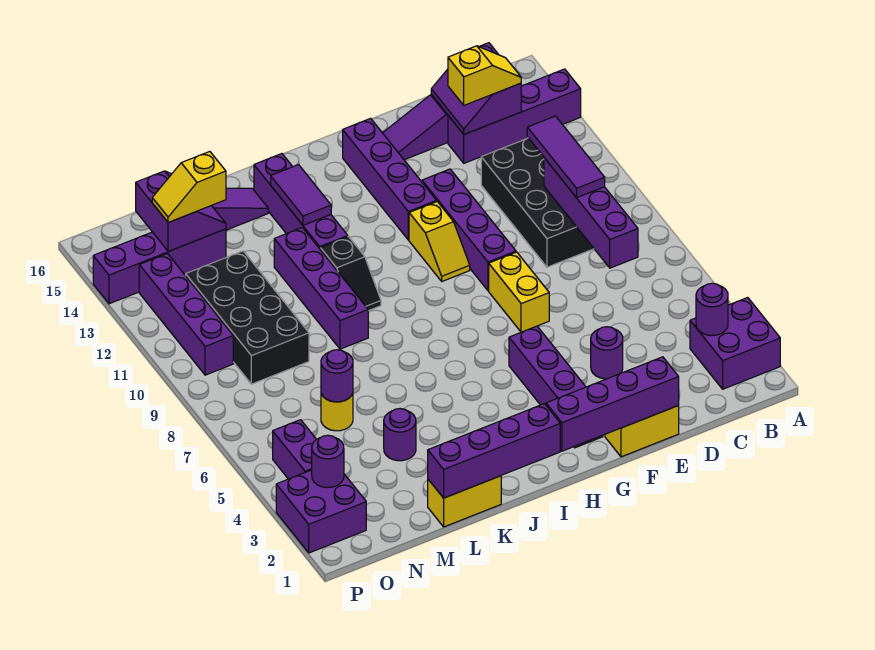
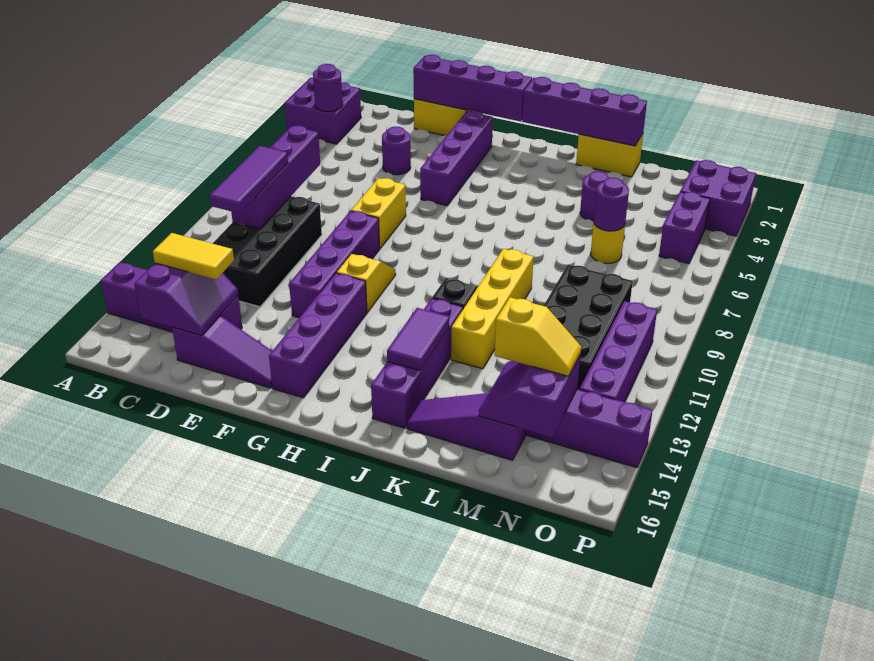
yellow 1x2 slope [448,46,521,105] -> yellow 1x2 tile [153,233,234,279]
purple 1x4 brick [274,228,368,349] -> yellow 1x4 brick [451,249,534,369]
purple 1x1 round brick [312,435,344,488] -> none

